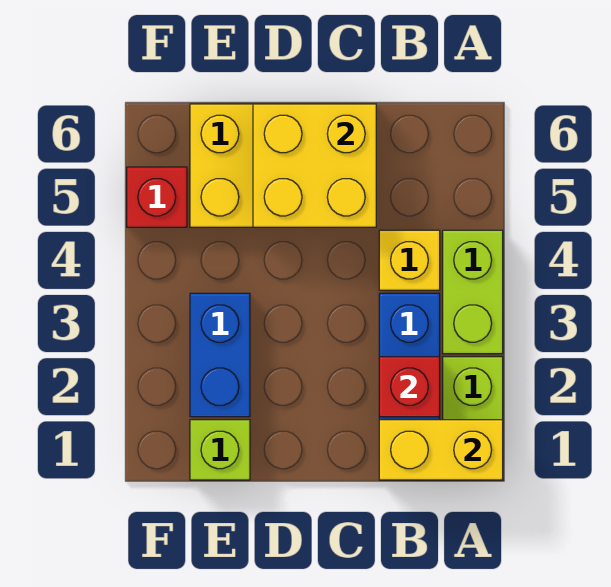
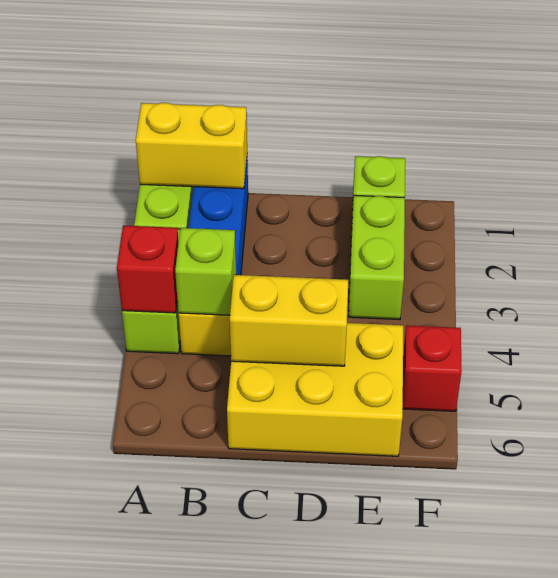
red 1x1 brick [379,357,440,417] -> red 1x1 brick moved to [117,226,179,313]
none -> lime 1x1 brick [175,228,236,315]
yellow 2x2 brick [253,104,376,227] -> yellow 1x2 brick [230,275,348,366]
blue 1x2 brick [190,293,250,417] -> lime 1x2 brick [349,195,405,320]

